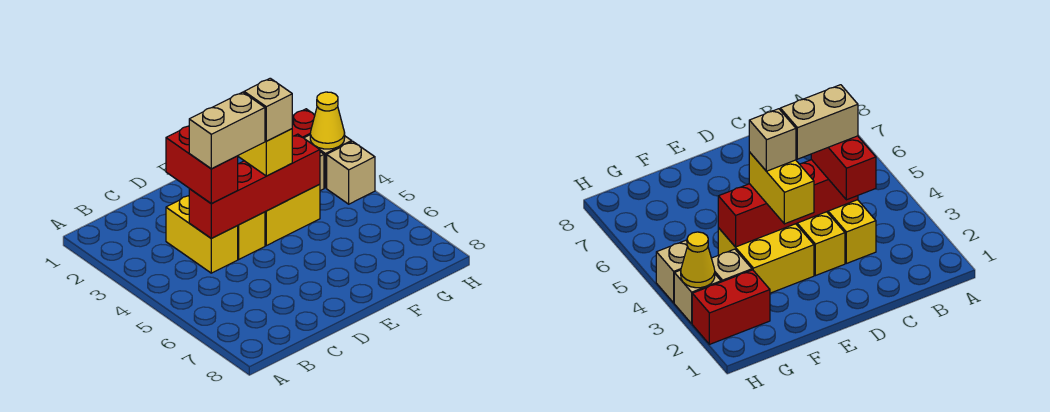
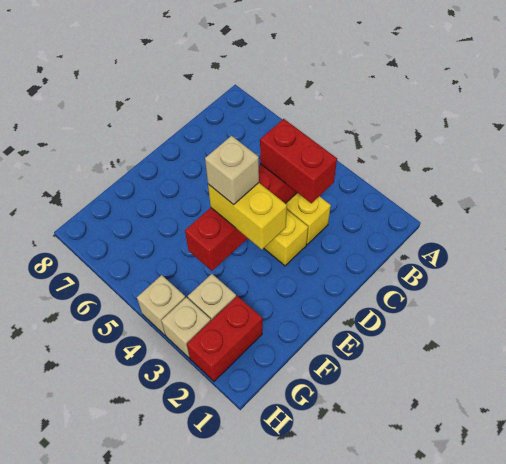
tan 1x2 brick [189,92,265,169] -> none
yellow 2x2 brick [265,184,320,246] -> none
yellow 1x1 cone [310,92,345,149] -> none

